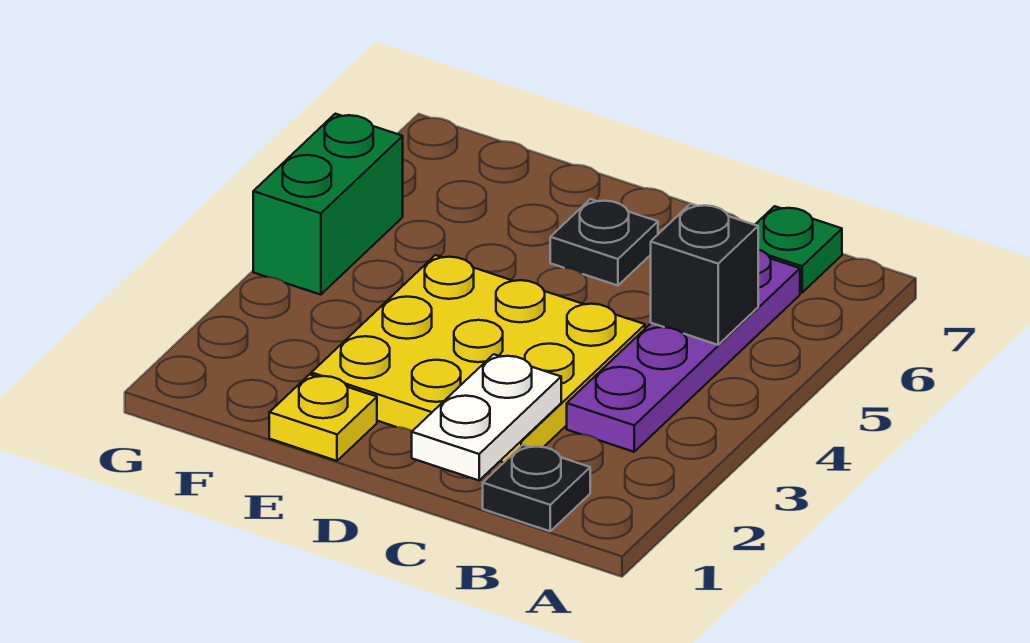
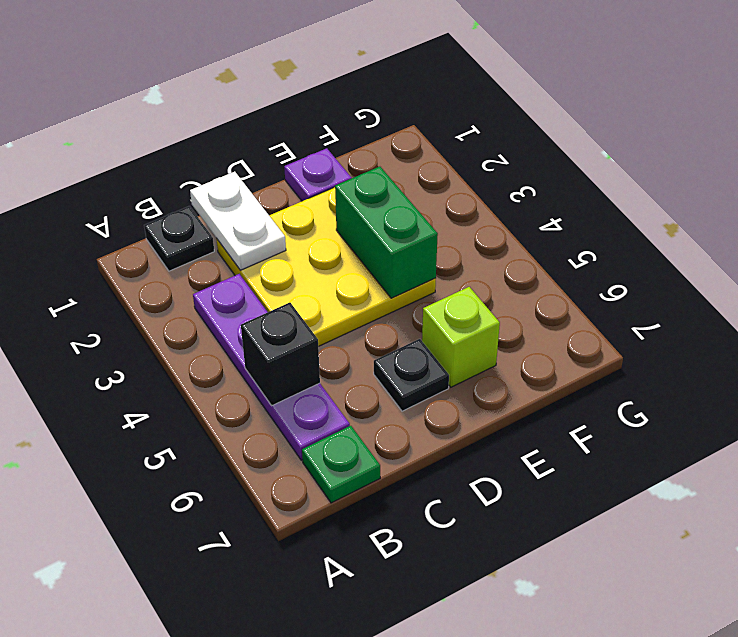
yellow 1x1 plate [269,374,377,461] -> purple 1x1 plate [284,148,352,201]
none -> lime 1x1 brick [422,287,500,387]
green 1x2 brick [253,114,403,295] -> green 1x2 brick moved to [335,167,438,298]

